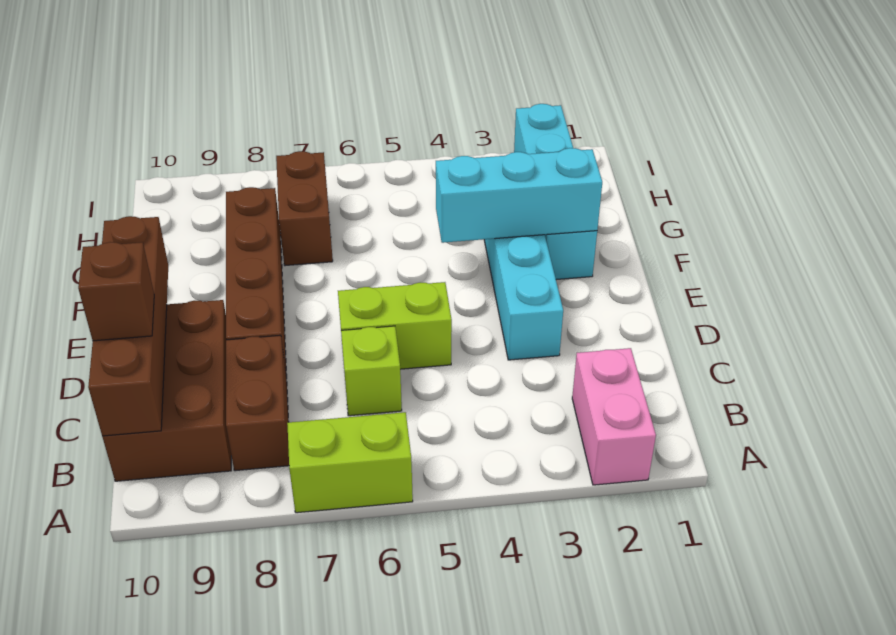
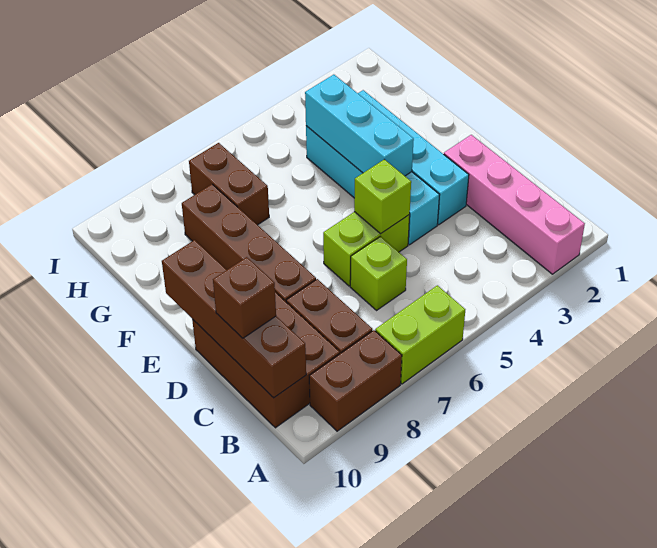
pink 1x2 brick [572,348,656,485] -> pink 1x4 brick [444,135,585,274]
none -> brown 1x2 brick [309,330,402,431]
none -> lime 1x1 brick [354,159,411,234]
cyan 1x4 brick [514,104,597,280] -> cyan 1x4 brick moved to [306,126,439,245]
cyan 1x3 brick [436,148,602,243] -> cyan 1x3 brick turned to [305,75,414,176]

